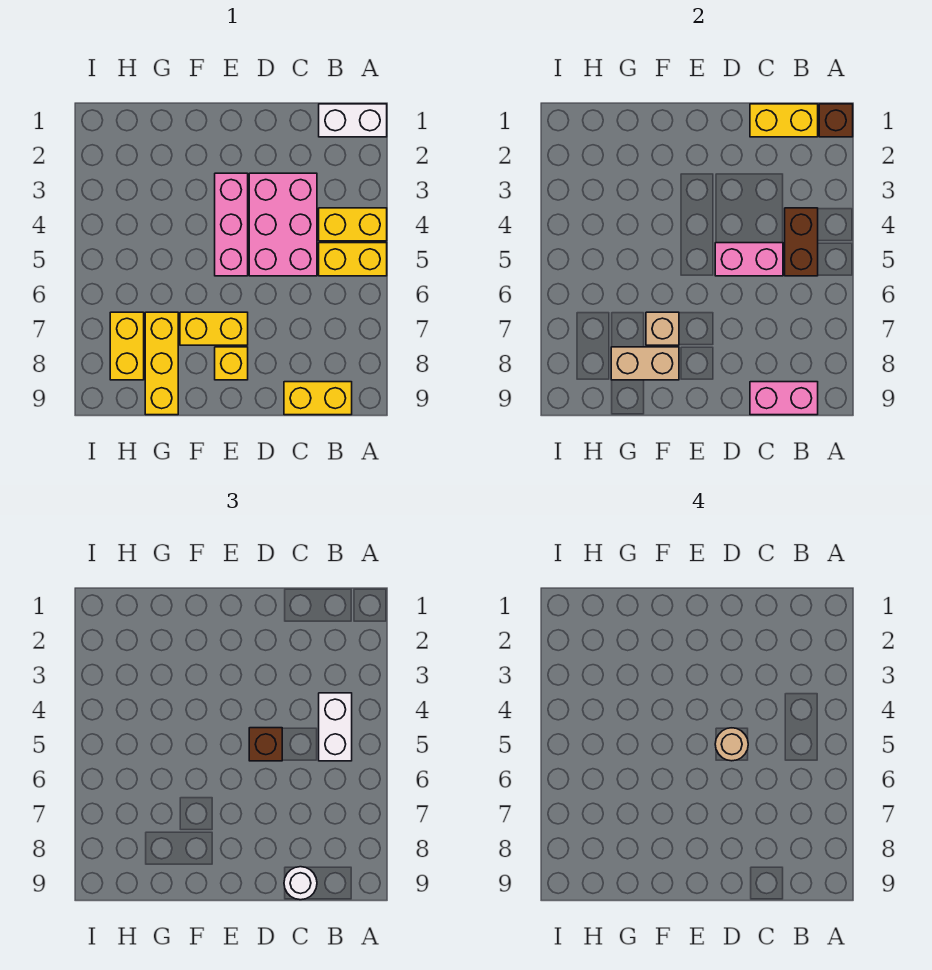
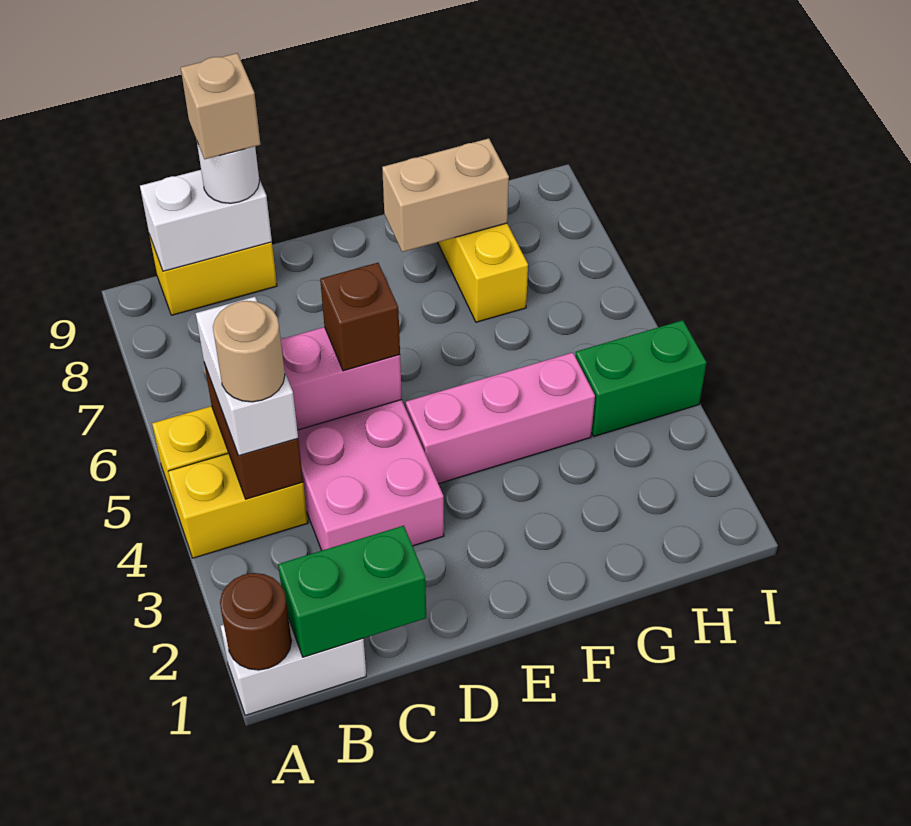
brown 1x1 brick [819,104,853,137] -> brown 1x1 round brick [220,573,292,670]
yellow 1x2 brick [750,104,818,137] -> green 1x2 brick [278,526,426,657]
pink 1x2 brick [750,382,818,415] -> white 1x2 brick [140,170,272,271]
tan 1x1 round brick [715,728,748,761] -> tan 1x1 round brick moved to [213,301,285,402]
pink 1x3 brick [215,173,248,276] -> pink 1x3 brick turned to [406,353,595,484]
yellow 1x2 brick [180,312,248,345] -> none
yellow 1x1 brick [215,347,248,380] -> none
tan 1x1 brick [646,312,679,345] -> tan 1x1 brick moved to [181,53,261,159]
none -> green 1x2 brick [575,320,706,436]
yellow 1x2 brick [110,312,144,380] -> none

